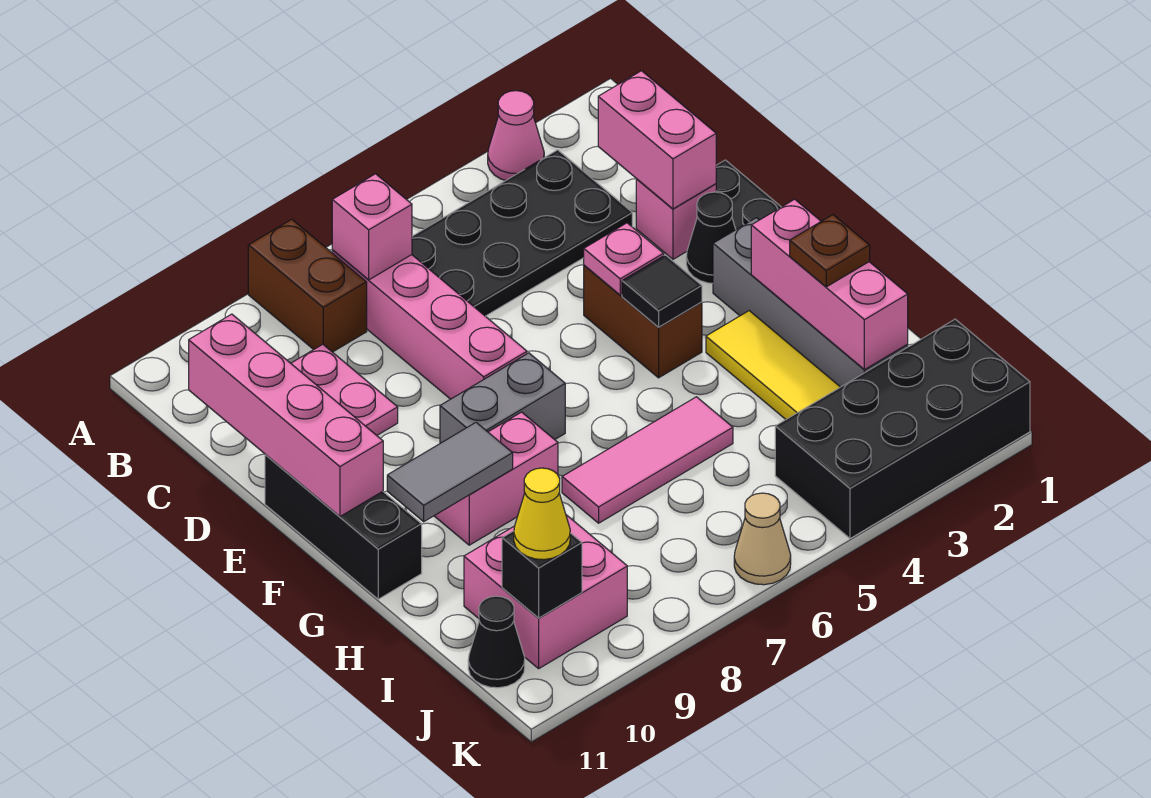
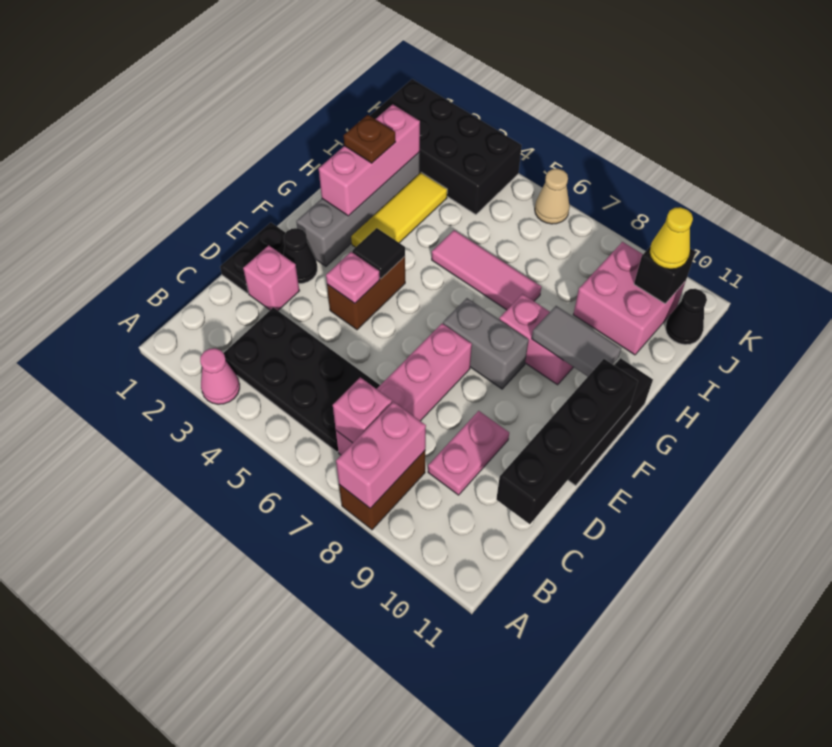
pink 1x2 brick [598,71,716,209] -> pink 1x2 brick moved to [336,402,426,508]
pink 1x4 brick [189,314,383,517] -> black 1x4 brick [496,359,638,524]

